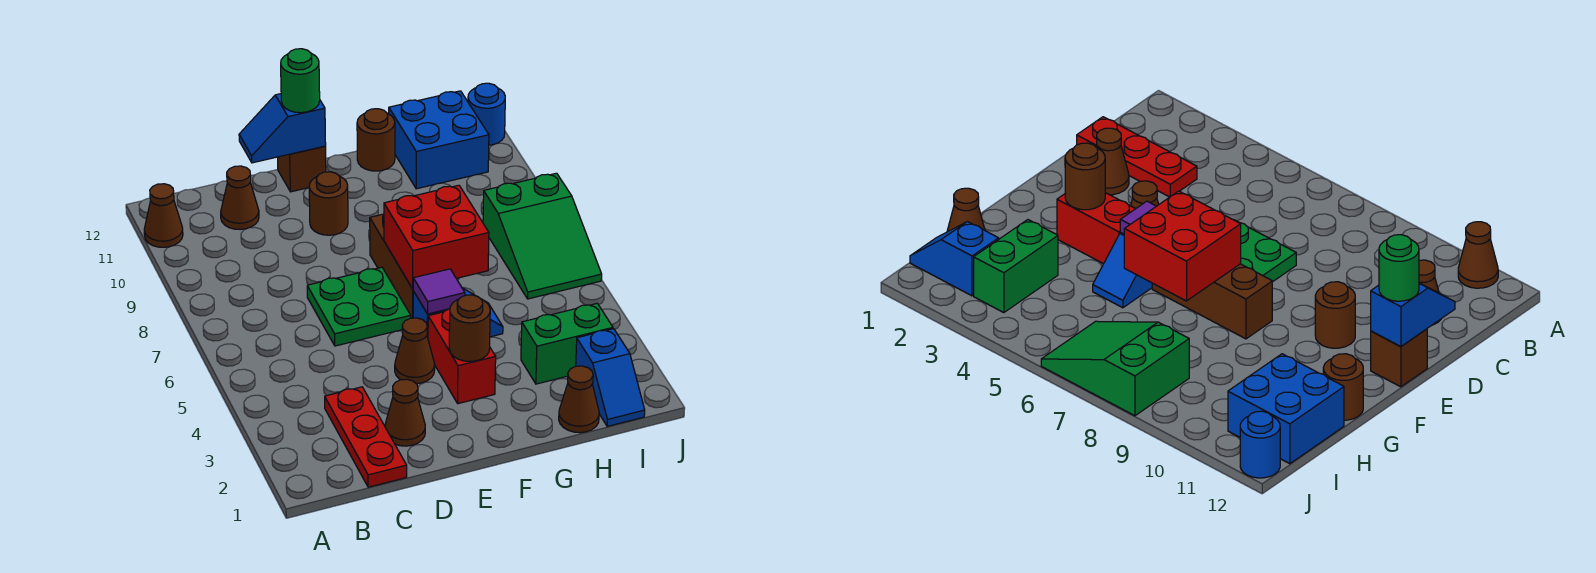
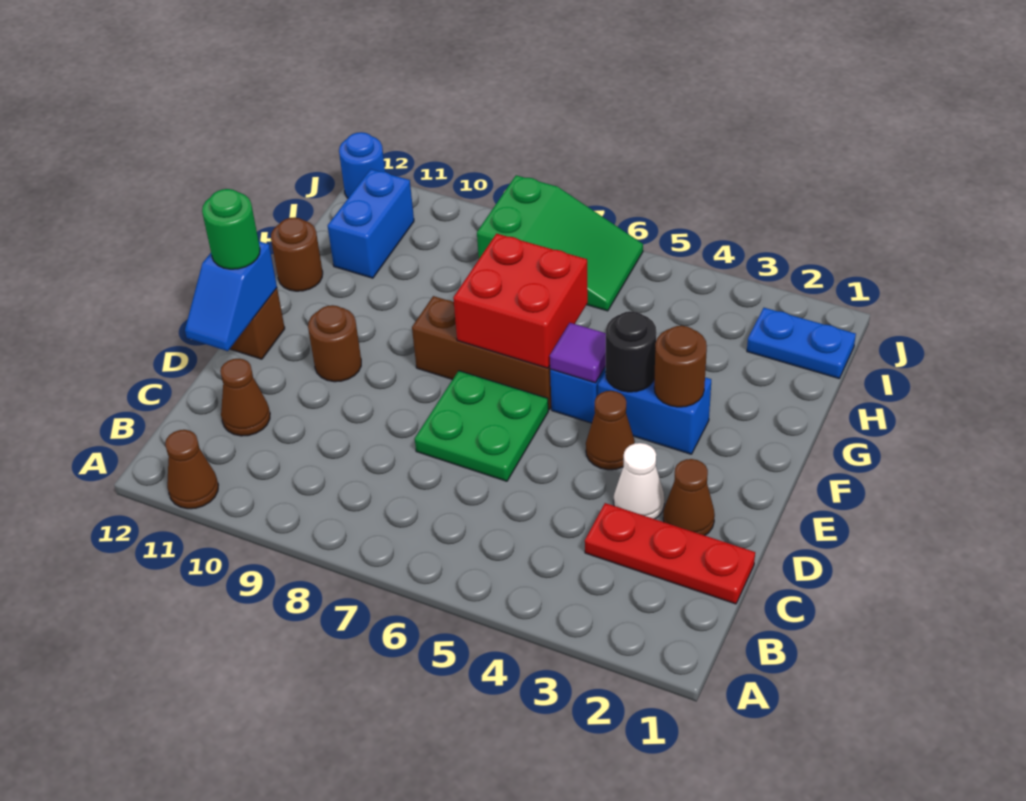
none -> white 1x1 cone [614,443,664,519]
red 1x2 brick [428,309,496,404] -> blue 1x2 brick [598,371,711,454]
none -> black 1x1 round brick [605,311,657,392]
brown 1x1 cone [559,366,599,433] -> none
green 1x2 brick [521,303,613,384] -> none
blue 2x2 brick [389,91,489,189] -> blue 1x2 brick [328,169,414,278]
blue 1x2 slope [576,329,645,426] -> blue 1x2 plate [747,308,856,378]

